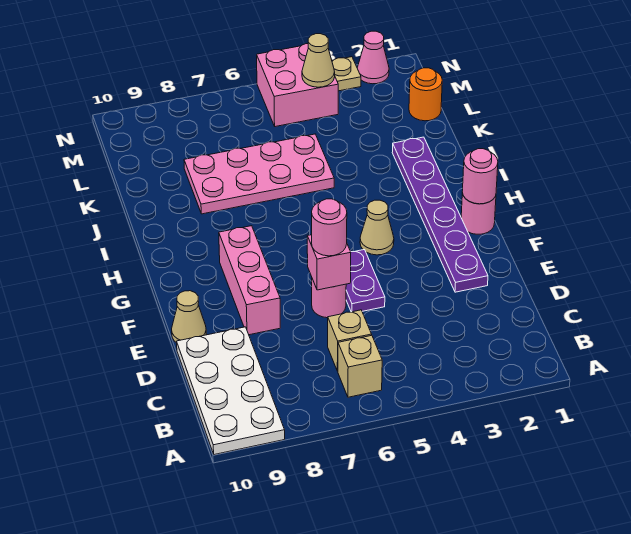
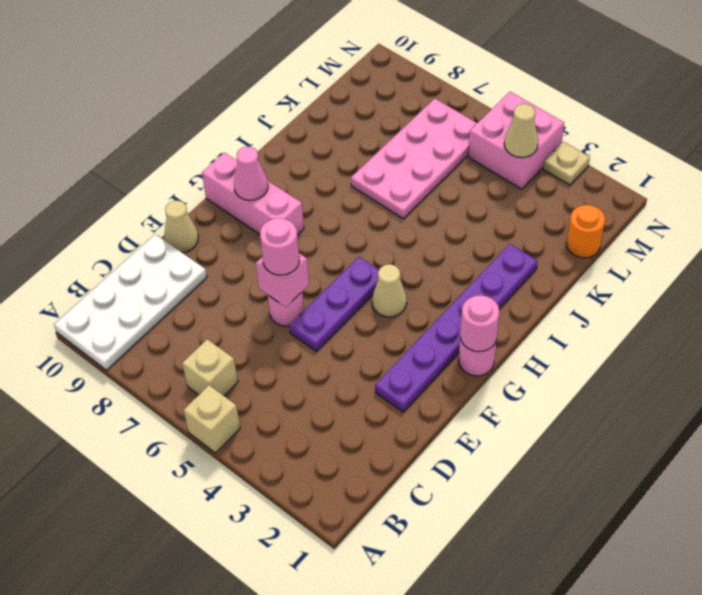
tan 1x1 brick [328,310,372,371] -> tan 1x1 brick moved to [184,385,240,453]
purple 1x2 plate [346,250,385,312] -> purple 1x3 plate [289,257,379,351]
pink 1x3 brick [219,226,280,335] -> pink 1x3 brick turned to [202,153,304,235]
pink 2x4 plate [184,134,334,214] -> pink 2x4 plate turned to [351,99,477,219]
pink 1x1 cone [357,31,389,84] -> pink 1x1 cone moved to [234,147,268,200]

